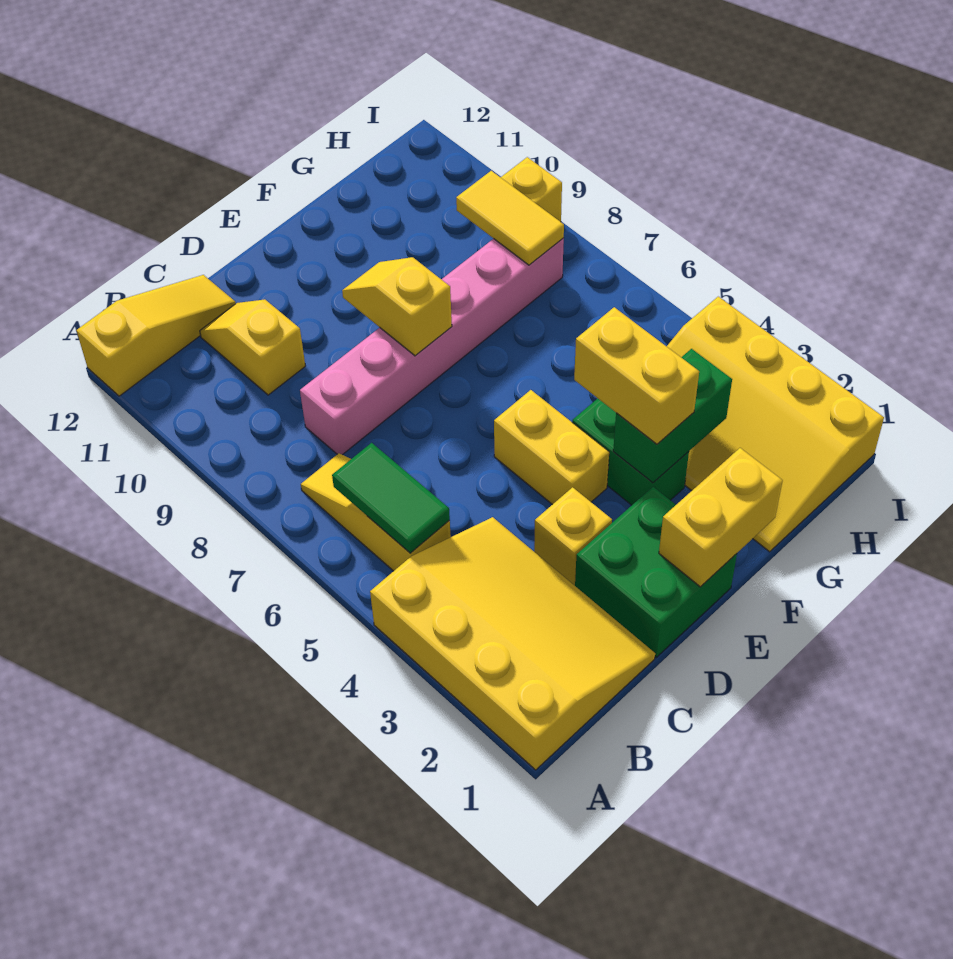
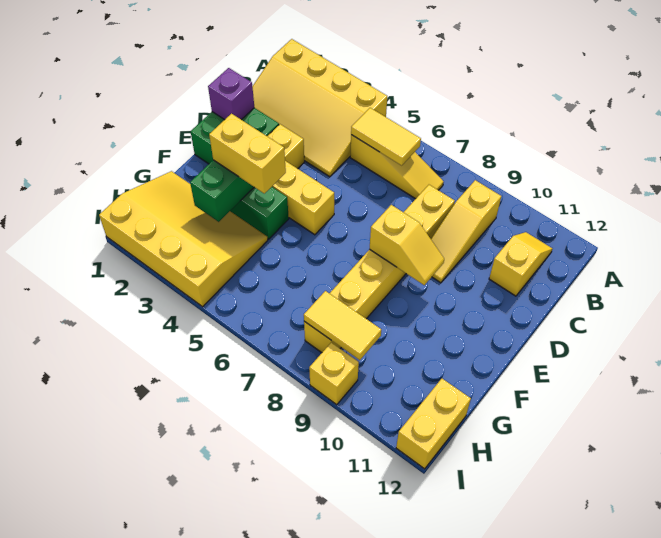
yellow 1x3 slope [76,275,236,396] -> yellow 1x3 slope moved to [431,180,501,283]
green 1x2 tile [332,443,450,553] -> yellow 1x2 tile [351,108,421,166]
pink 1x6 brick [300,238,564,455] -> yellow 1x6 brick [304,185,455,353]
yellow 1x2 slope [200,299,305,395] -> yellow 1x2 slope turned to [489,232,552,296]
none -> purple 1x1 brick [208,68,254,120]
yellow 1x2 brick [659,448,783,587] -> yellow 1x2 brick moved to [396,379,471,469]

